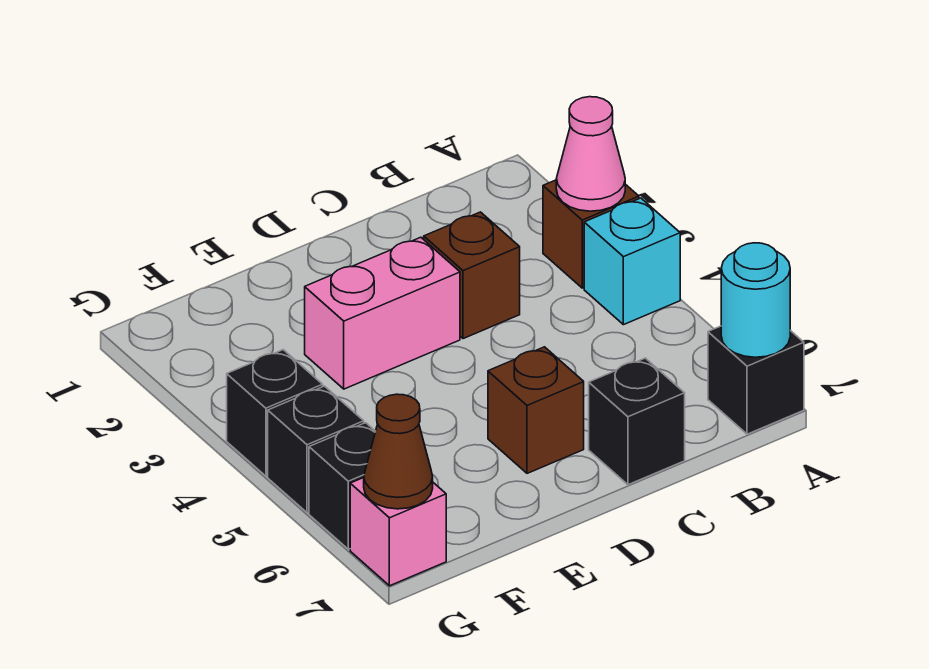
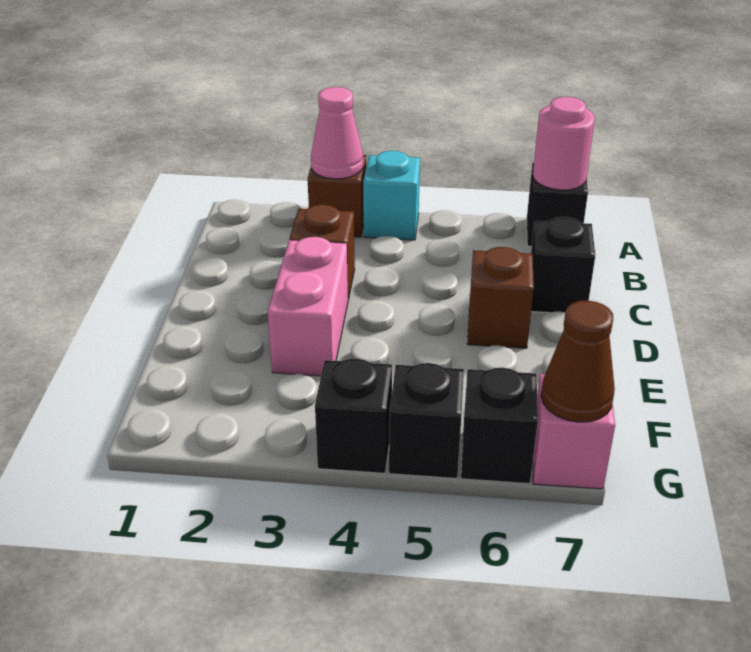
cyan 1x1 round brick [721,243,790,357] -> pink 1x1 round brick [533,97,595,190]

